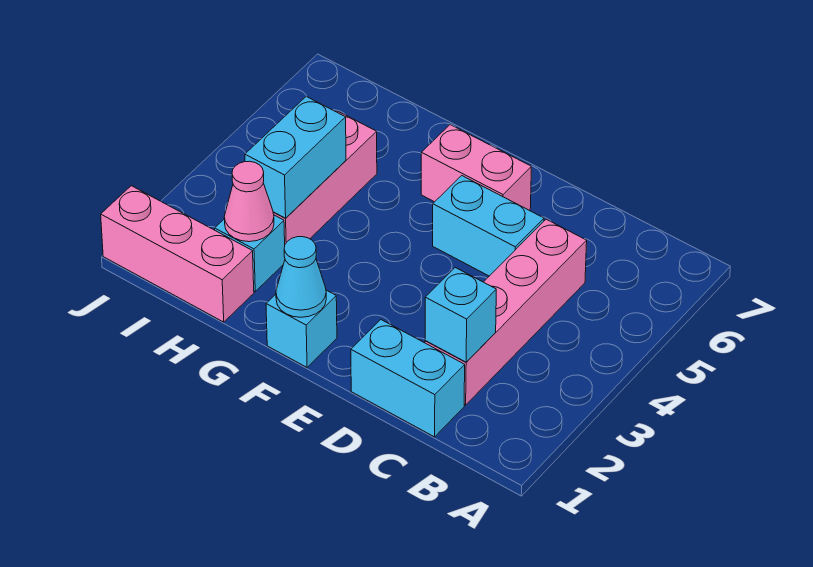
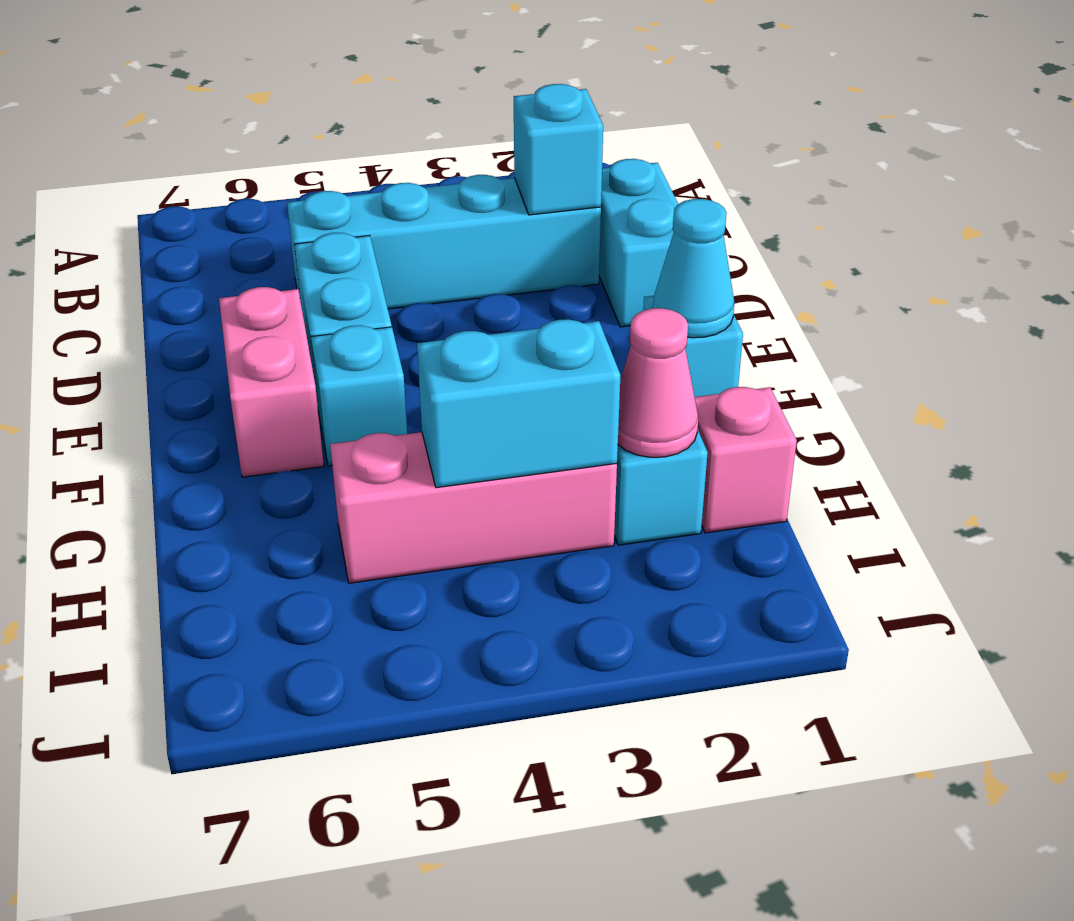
pink 1x4 brick [425,219,587,405] -> cyan 1x4 brick [287,175,601,309]
none -> cyan 1x1 brick [311,325,407,466]
pink 1x3 brick [101,186,254,322] -> pink 1x1 brick [695,387,797,533]

